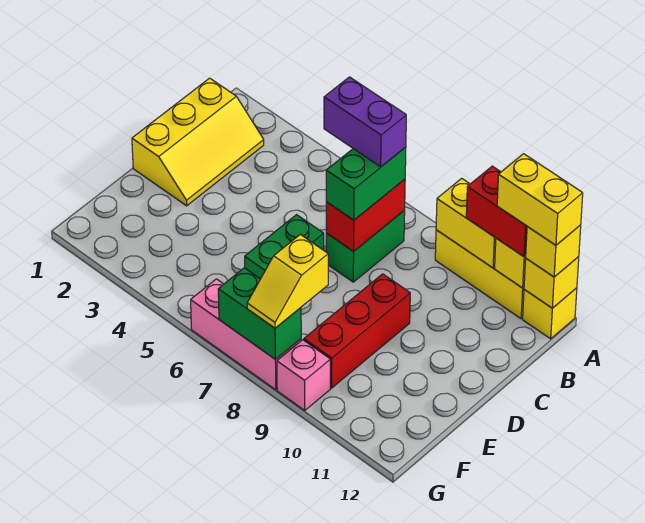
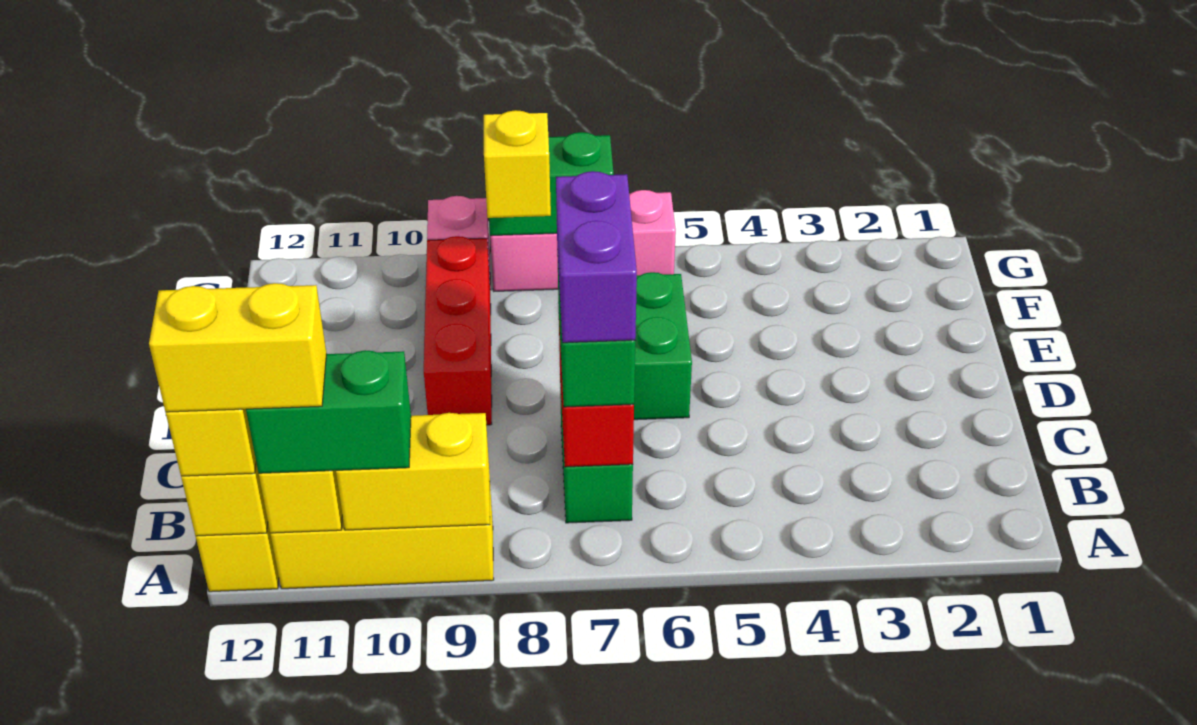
red 1x2 brick [466,166,527,257] -> green 1x2 brick [246,350,411,473]
yellow 2x3 slope [132,78,264,206] -> none
purple 1x2 brick [324,77,406,167] -> purple 1x2 brick turned to [556,171,637,343]

